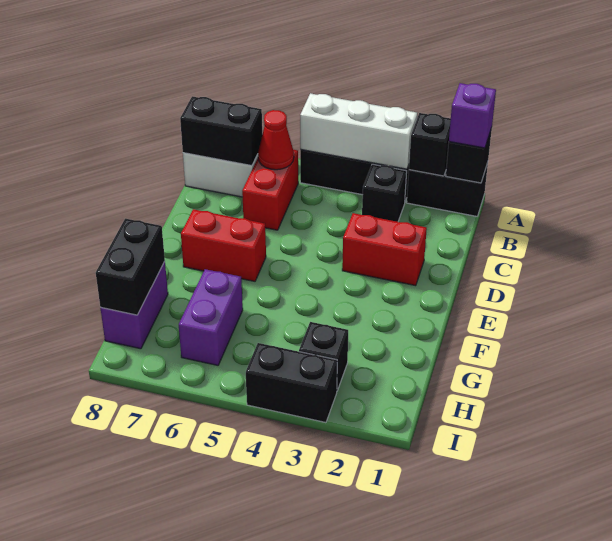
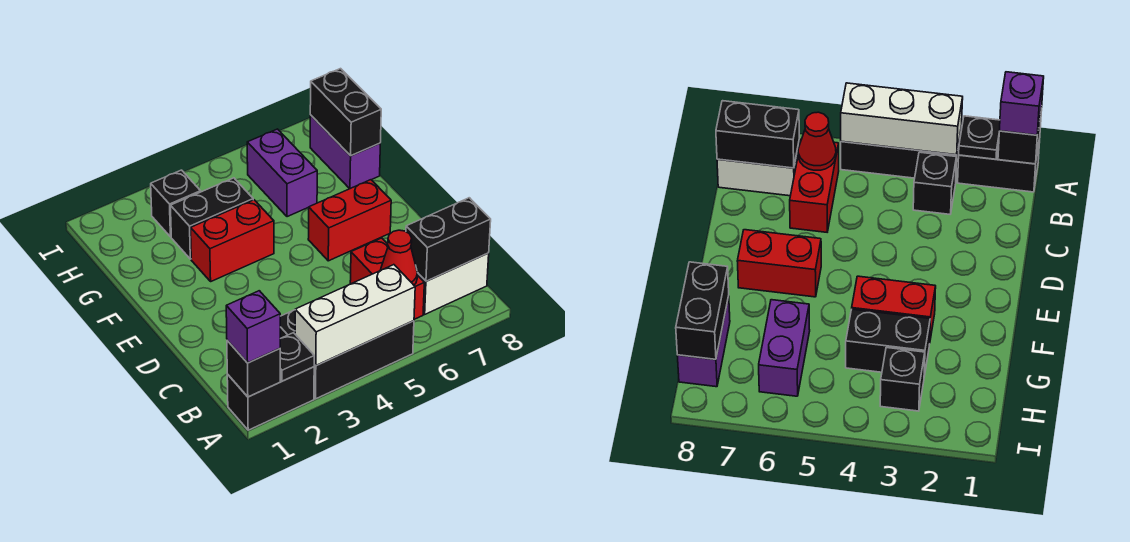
black 1x1 brick [409,113,451,176] -> black 1x1 plate [280,333,314,381]
red 1x2 brick [342,213,427,286] -> red 1x2 brick moved to [191,200,274,281]
black 1x2 brick [246,343,337,423] -> black 1x2 brick moved to [170,178,253,259]

